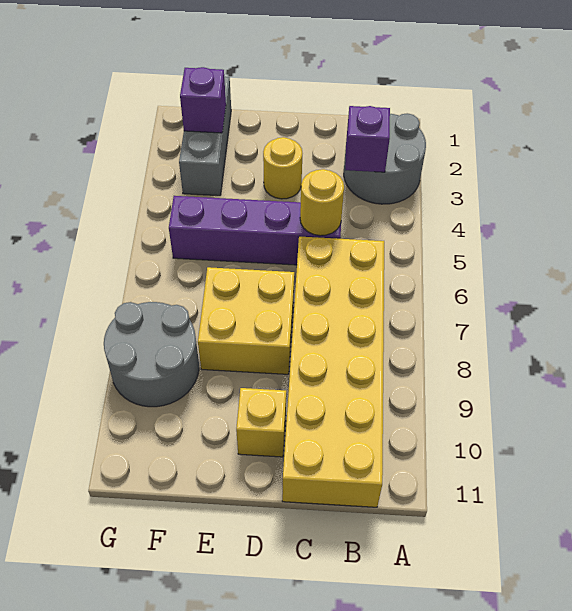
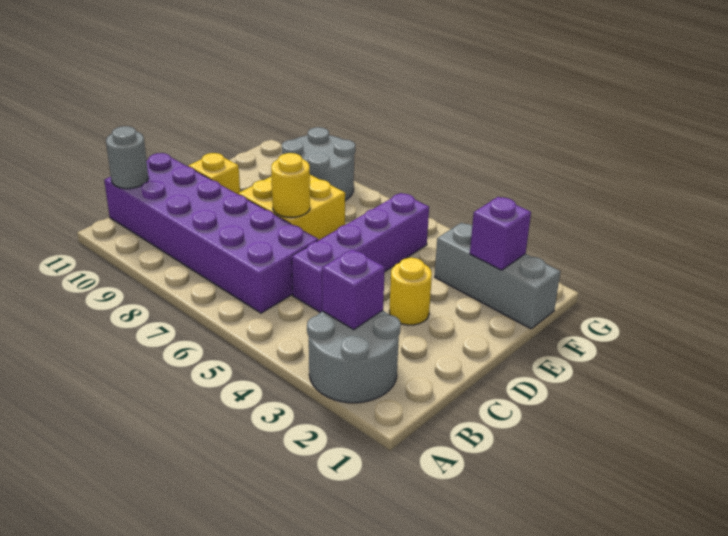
yellow 2x6 brick [282,236,384,507] -> purple 2x6 brick [104,153,318,313]
none -> grey 1x1 round brick [106,126,148,189]
yellow 1x1 round brick [300,169,344,236] -> yellow 1x1 round brick moved to [271,153,310,217]

